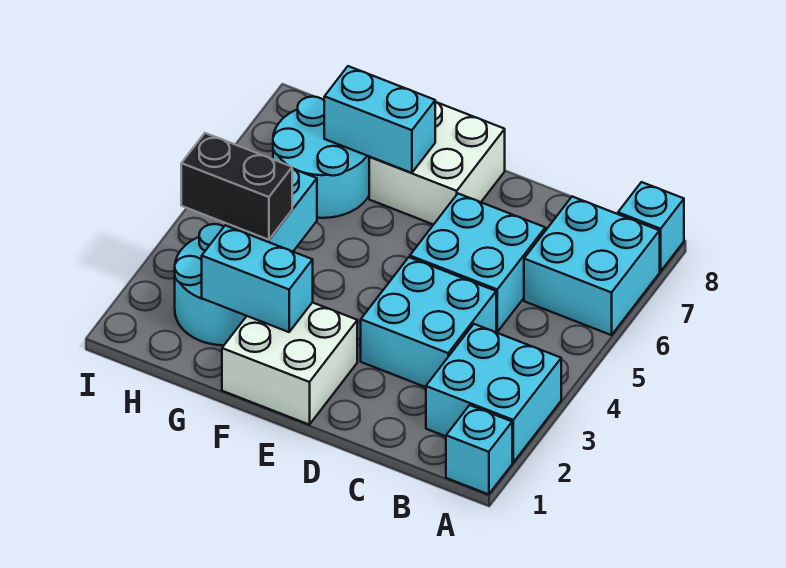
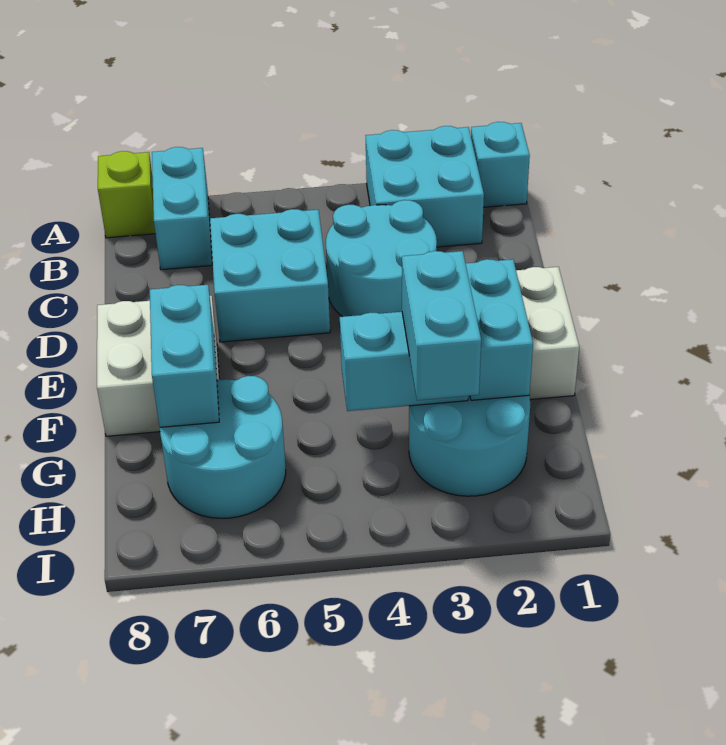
cyan 2x2 brick [524,197,660,335] -> cyan 1x2 brick [152,147,212,270]
cyan 1x1 brick [618,182,684,271] -> lime 1x1 brick [98,151,156,238]
cyan 2x2 brick [361,257,496,387] -> cyan 2x2 round brick [326,200,437,317]
black 1x2 brick [181,133,292,240] -> cyan 1x2 brick [402,251,481,400]

